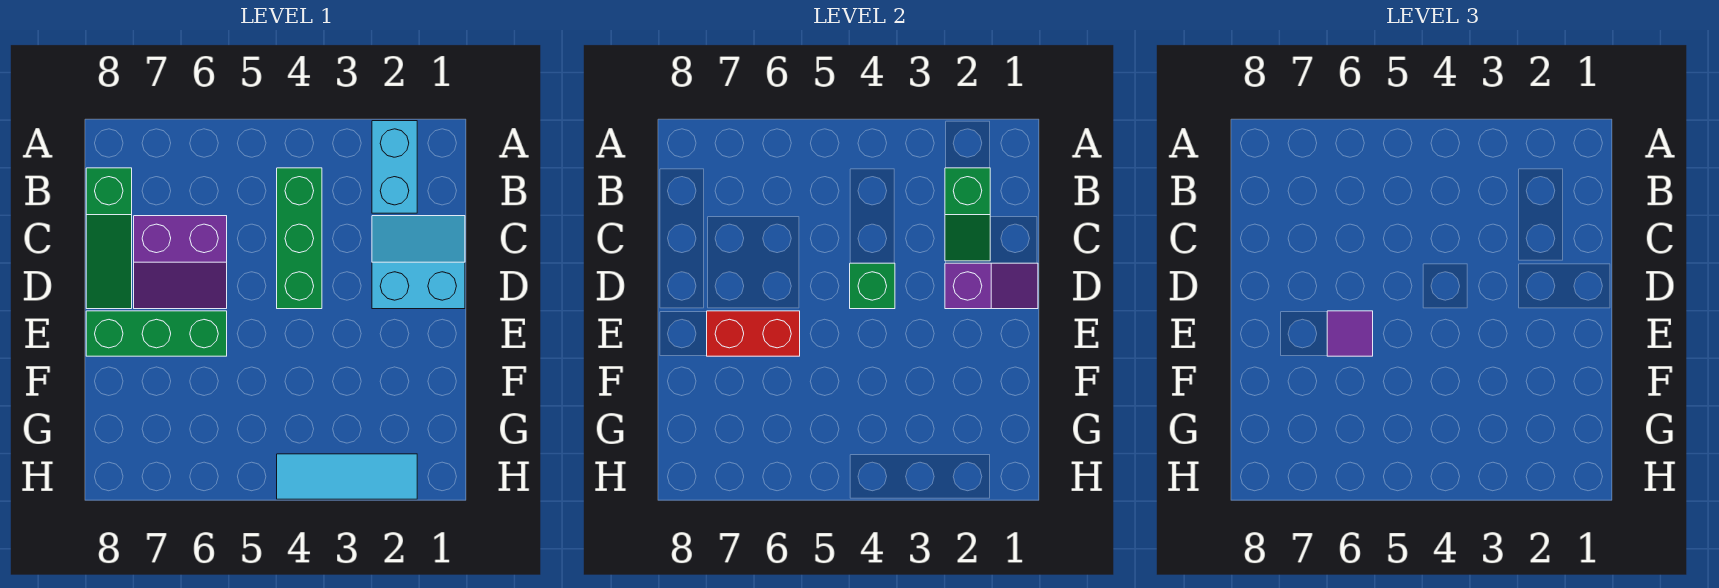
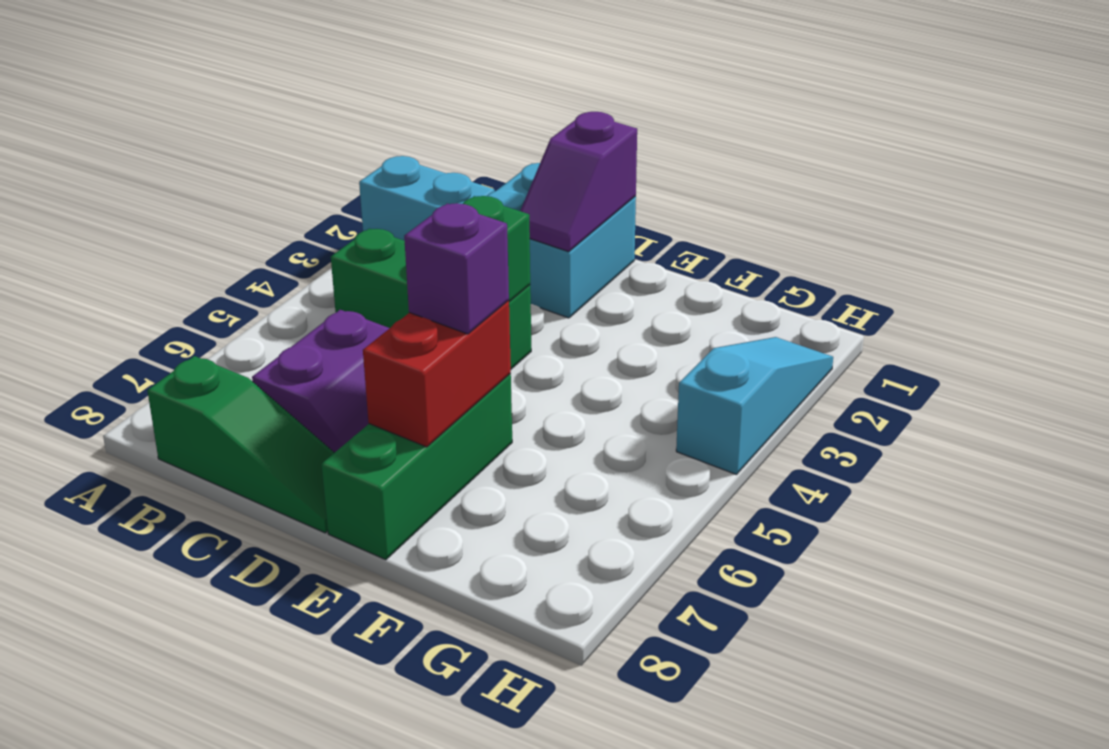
green 1x2 slope [945,168,990,261] -> none
cyan 2x2 slope [372,216,465,309] -> cyan 2x2 brick [488,163,636,318]
purple 1x2 slope [945,263,1038,309] -> purple 1x2 slope turned to [520,112,637,252]
purple 1x1 tile [1327,311,1373,356] -> purple 1x1 brick [404,203,509,334]
cyan 1x3 tile [277,454,417,499] -> cyan 1x3 slope [676,337,833,474]

